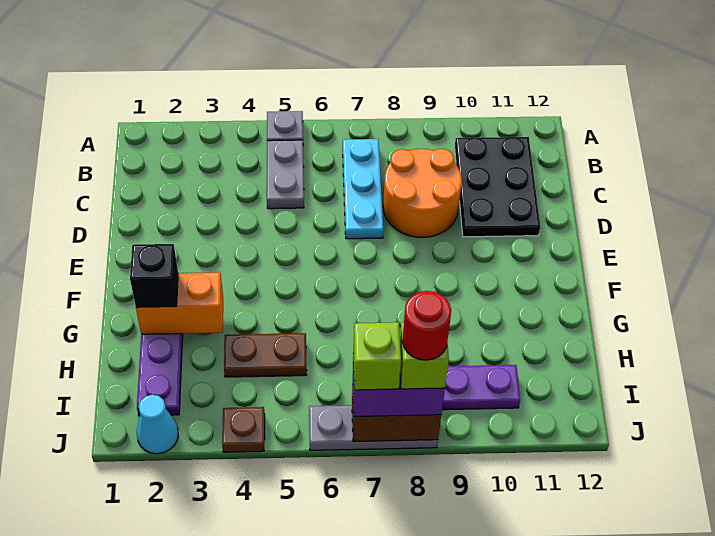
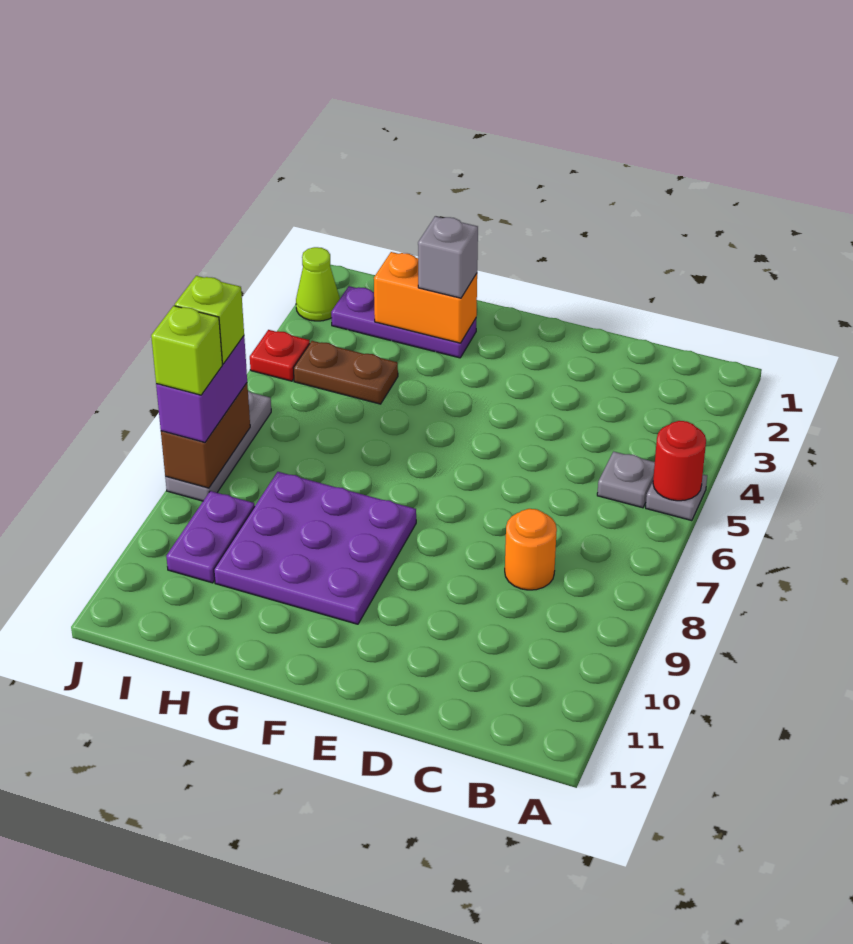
grey 1x2 plate [267,140,304,209] -> grey 1x1 plate [597,452,655,508]
cyan 1x3 plate [343,139,383,239] -> none
black 2x3 plate [455,137,540,237] -> none
orange 2x2 round brick [383,149,462,237] -> orange 1x1 round brick [505,509,557,590]
none -> purple 3x3 plate [214,472,416,624]
orange 1x2 brick [136,272,223,334] -> orange 1x2 brick turned to [374,252,477,343]
black 1x1 brick [130,244,178,307] -> grey 1x1 brick [418,216,478,298]
brown 1x2 plate [224,333,307,377] -> brown 1x2 plate turned to [294,341,398,404]
cyan 1x1 cone [137,395,178,454] -> lime 1x1 cone [296,247,340,321]
brown 1x1 plate [222,407,265,452] -> red 1x1 plate [250,330,310,381]
red 1x1 round brick [402,291,451,360] -> red 1x1 round brick moved to [653,421,706,501]

